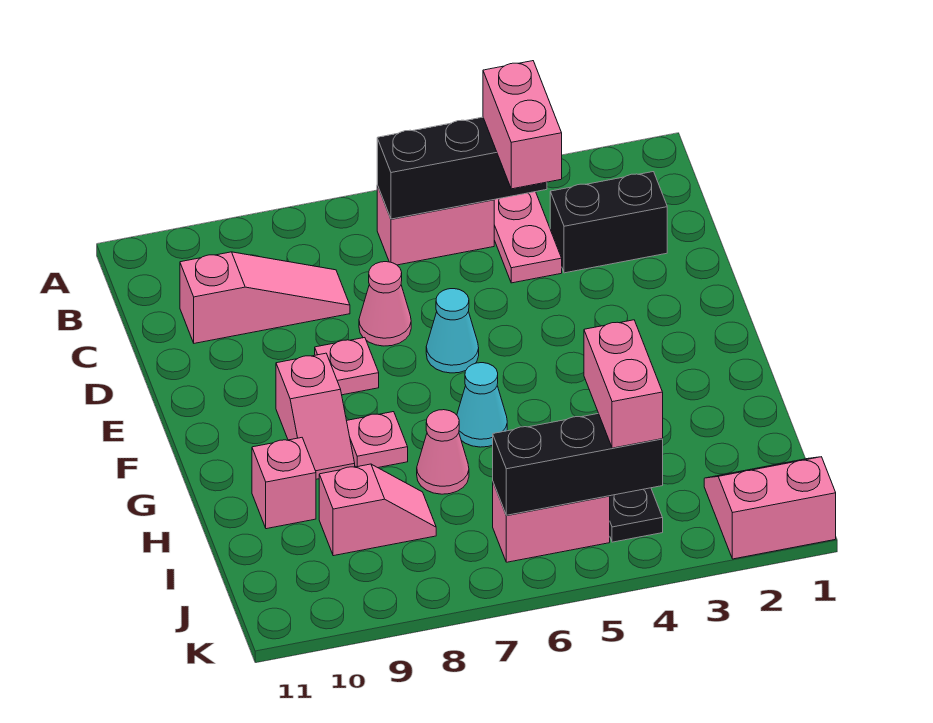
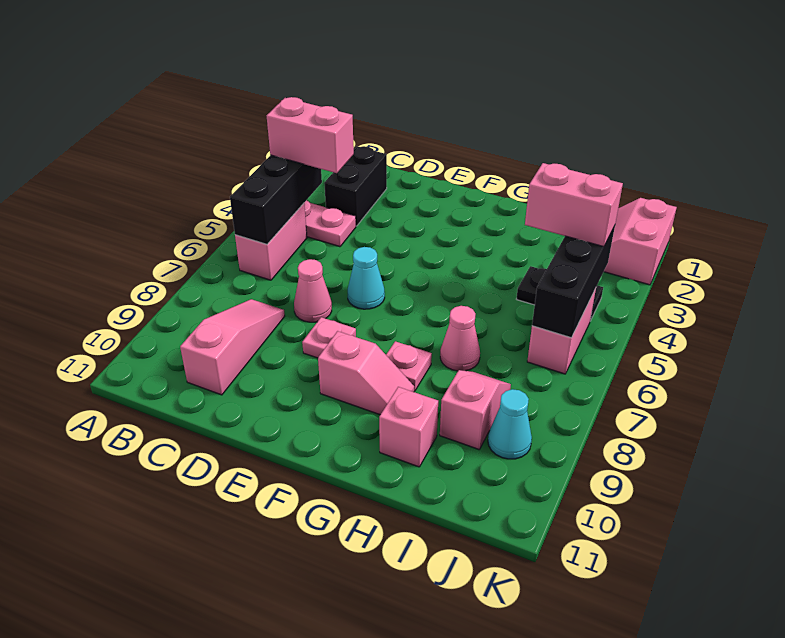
cyan 1x1 cone [457,363,507,447] -> cyan 1x1 cone moved to [488,389,532,459]

